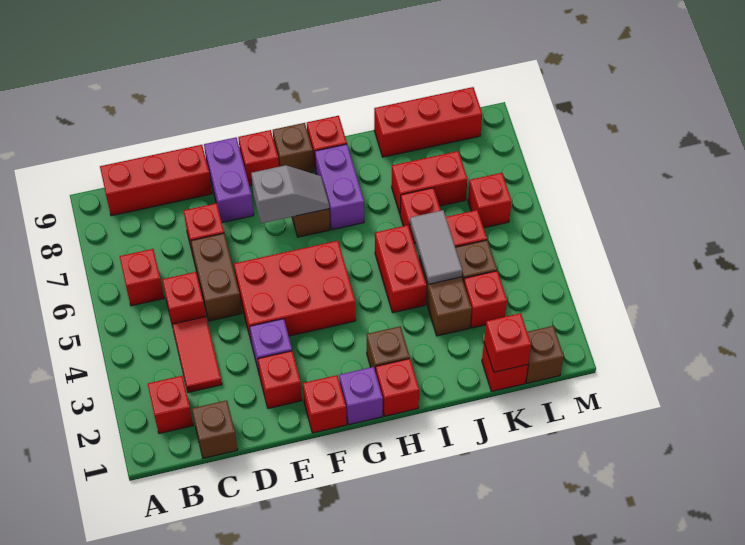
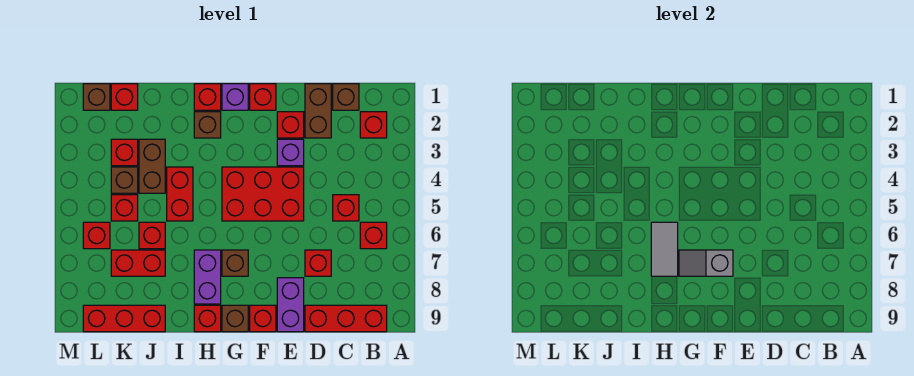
red 1x2 tile [172,317,222,392] -> none
brown 1x2 brick [191,233,242,321] -> brown 1x2 brick moved to [305,84,331,138]
grey 1x2 tile [410,210,462,284] -> grey 1x2 tile moved to [651,222,678,276]
red 1x1 brick [484,313,531,372] -> none

